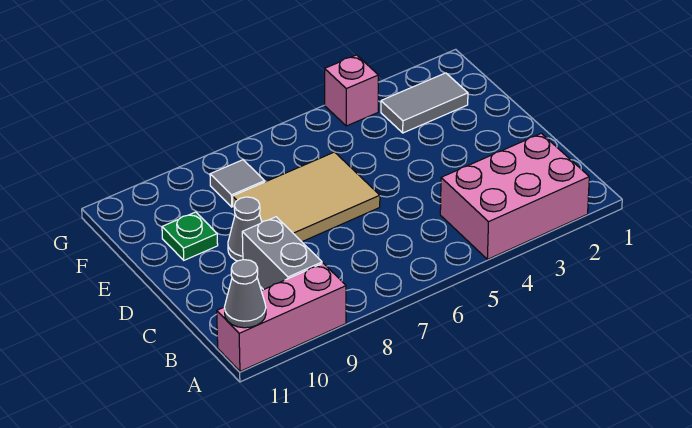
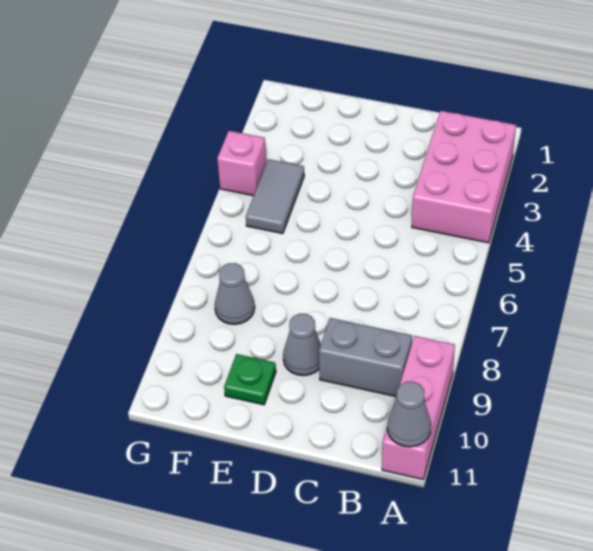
tan 2x3 tile [233,152,380,242] -> none
grey 1x2 tile [381,73,468,133] -> grey 1x2 tile moved to [246,159,304,234]
grey 1x1 tile [210,160,265,207] -> grey 1x1 cone [215,263,255,324]

